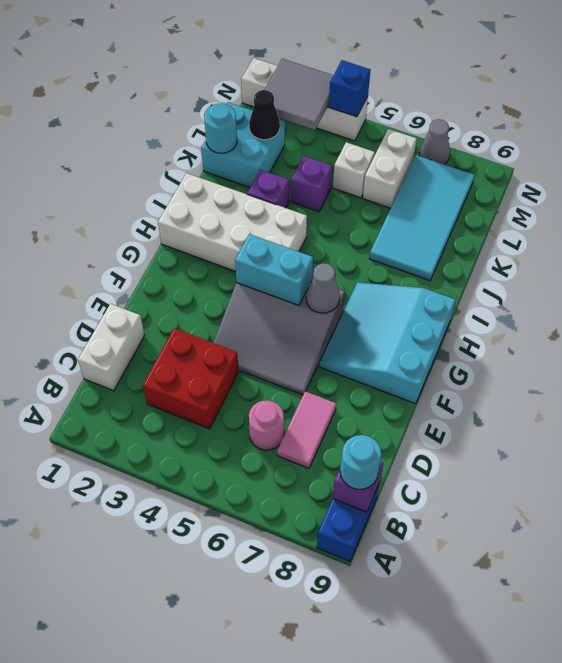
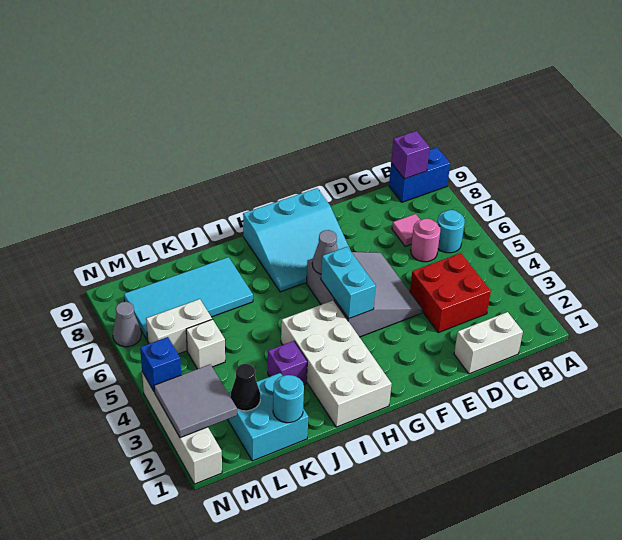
cyan 1x1 round brick [340,435,382,489] -> cyan 1x1 round brick moved to [437,210,465,253]
pink 1x2 tile [277,391,336,468] -> pink 1x1 tile [392,214,420,246]
purple 1x1 brick [291,156,332,212] -> none

